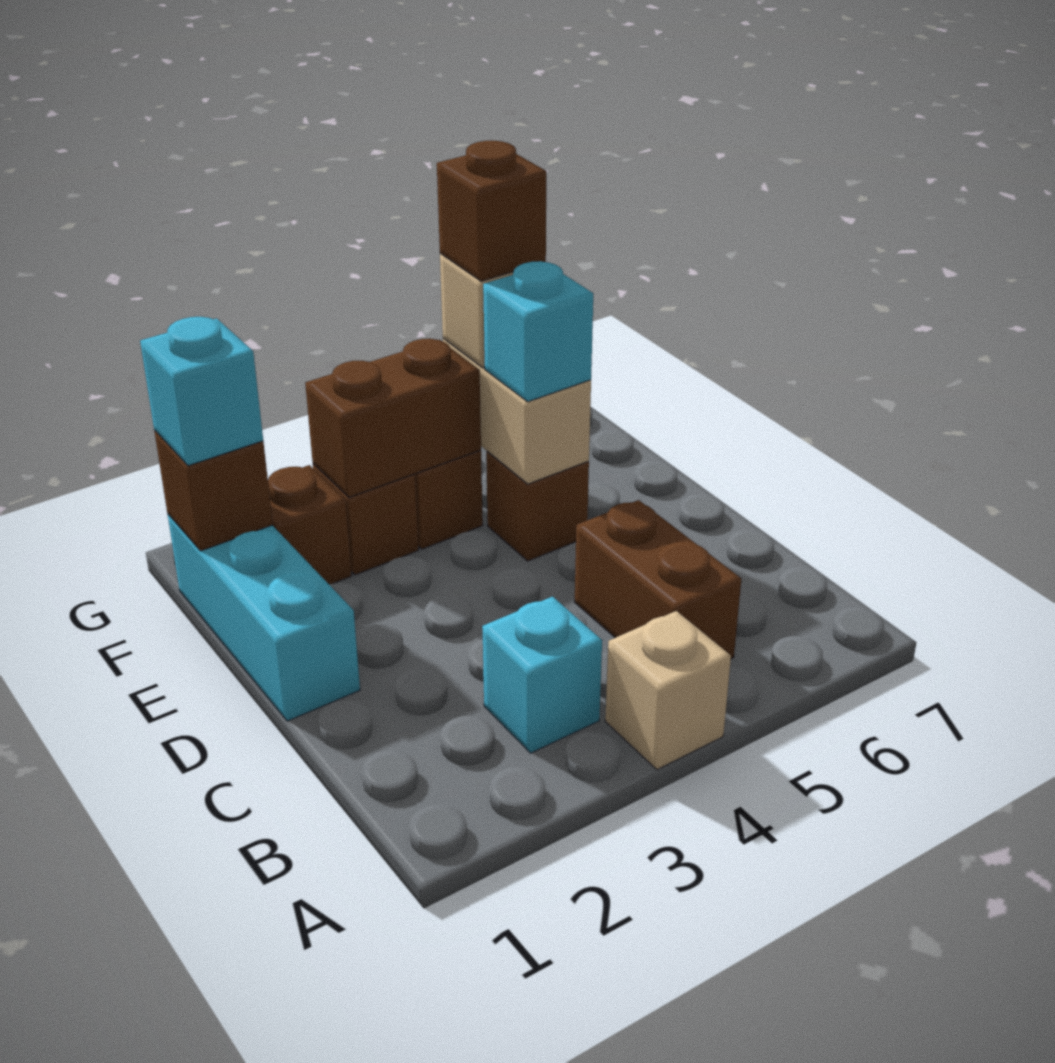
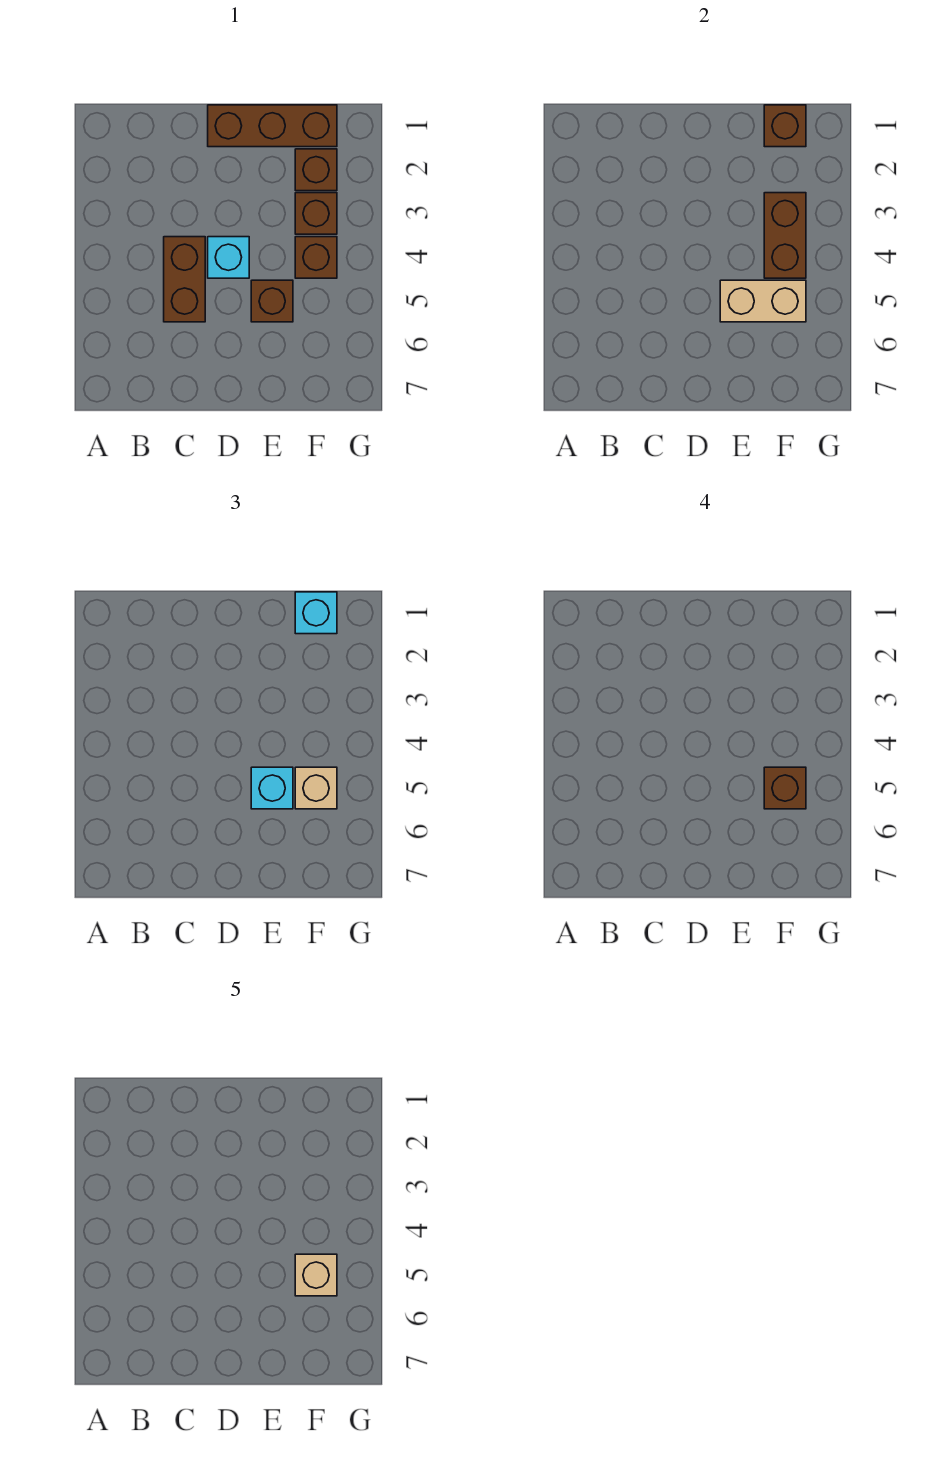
tan 1x1 brick [605,611,731,770] -> tan 1x1 brick moved to [295,1254,337,1296]
cyan 1x1 brick [482,597,602,753] -> cyan 1x1 brick moved to [208,237,249,278]
brown 1x2 brick [575,500,741,659] -> brown 1x2 brick turned to [164,237,205,322]
cyan 1x3 brick [168,514,360,721] -> brown 1x3 brick [208,105,337,147]

